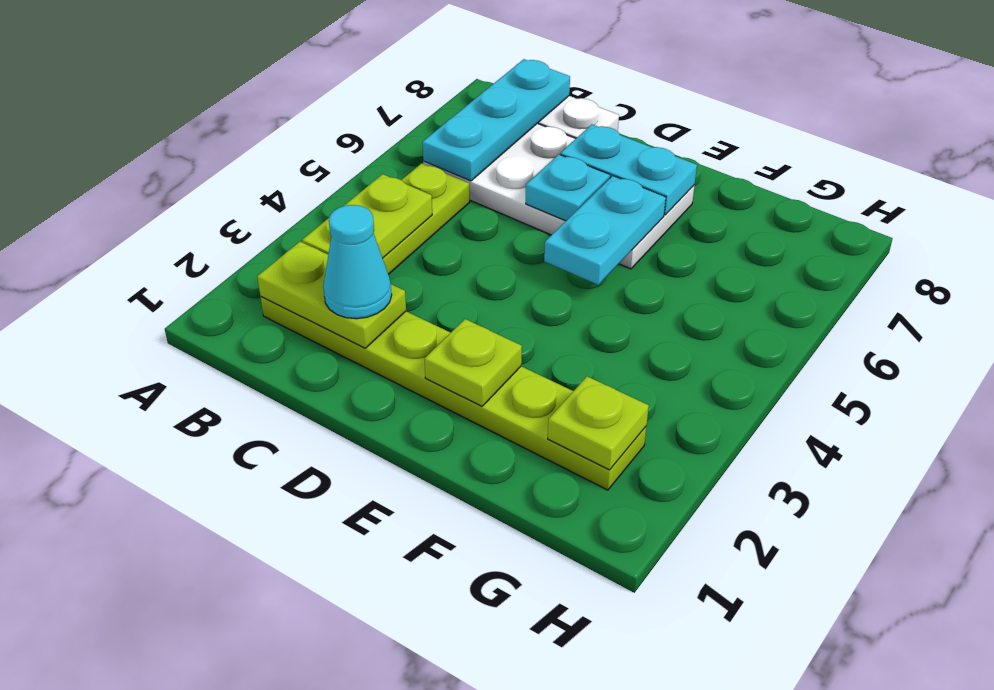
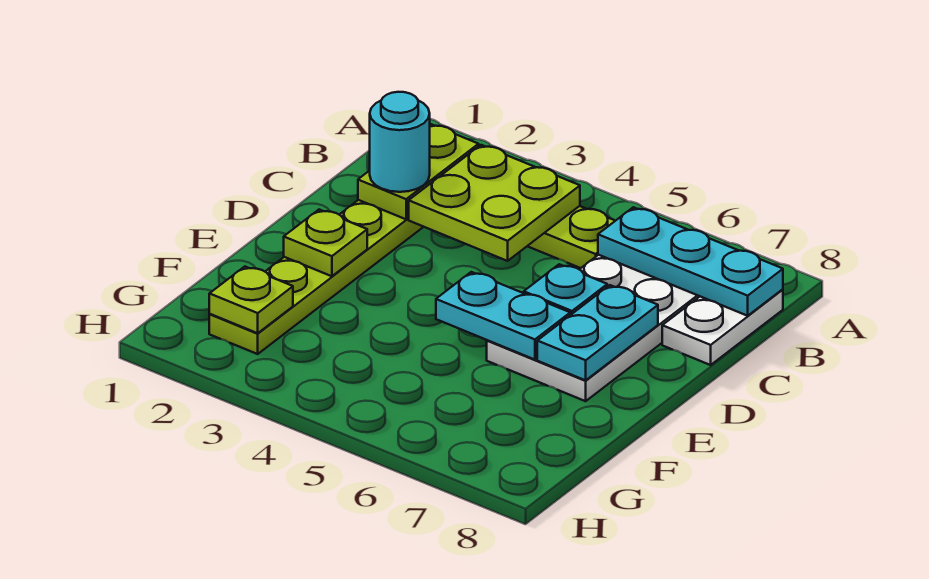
lime 1x2 plate [302,174,432,258] -> lime 2x2 plate [409,145,580,261]
cyan 1x1 cone [323,205,392,319] -> cyan 1x1 round brick [370,92,430,192]

